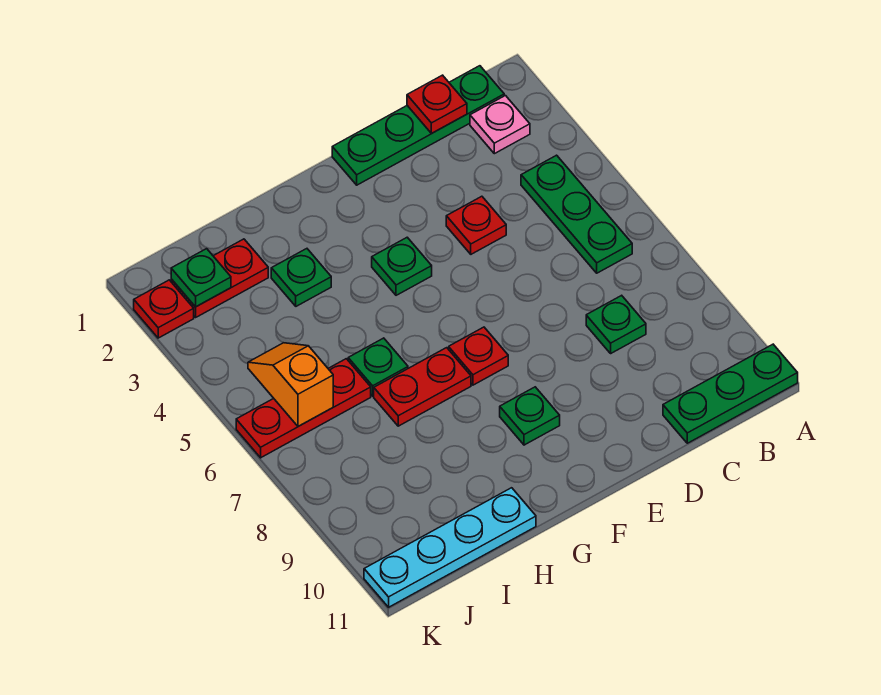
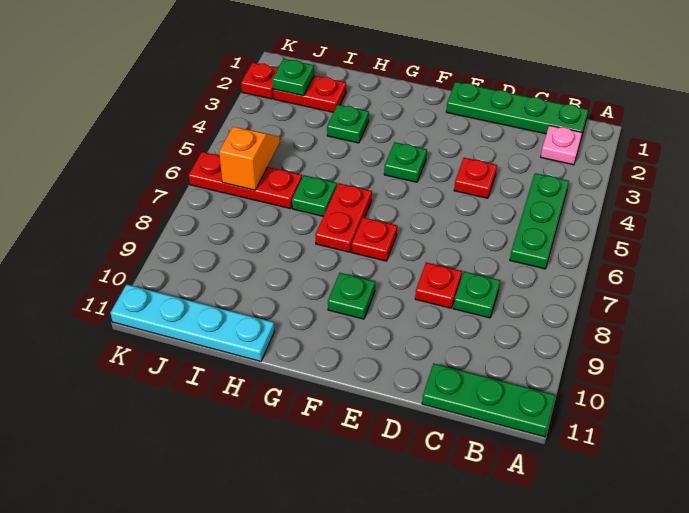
red 1x1 plate [407,75,467,133] -> red 1x1 plate moved to [415,262,462,308]
red 1x2 plate [374,348,471,426] -> red 1x2 plate turned to [315,183,372,252]

